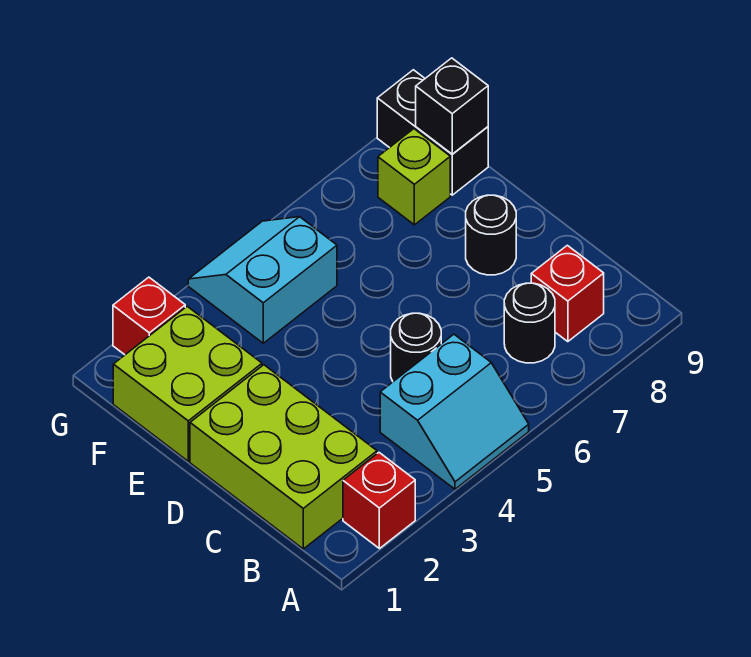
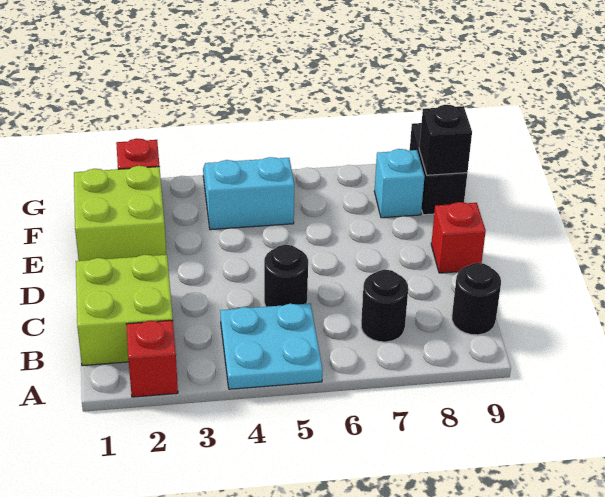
cyan 2x2 slope [380,334,529,489] -> cyan 2x2 plate [220,303,323,389]
lime 2x3 brick [190,365,377,549] -> lime 2x2 brick [76,255,173,366]
red 1x1 brick [531,245,604,342] -> red 1x1 brick moved to [431,202,486,273]
black 1x1 round brick [466,195,516,275] -> black 1x1 round brick moved to [452,263,501,335]
lime 1x1 brick [378,129,450,225] -> cyan 1x1 brick [374,149,425,218]

